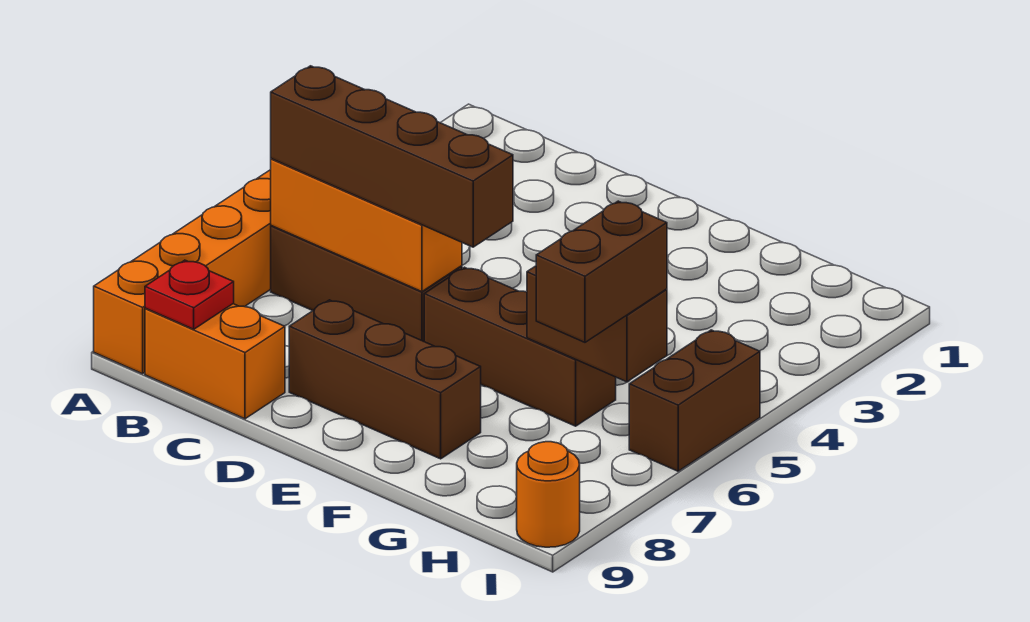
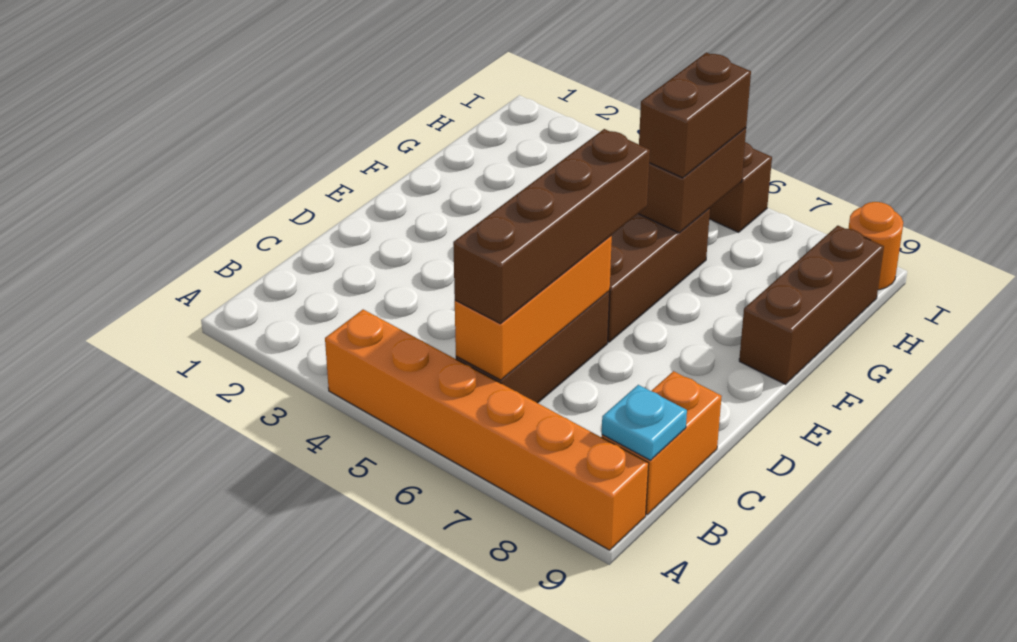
red 1x1 plate [145,260,234,329] -> cyan 1x1 plate [602,385,687,460]
brown 1x3 brick [289,300,481,459] -> brown 1x3 brick moved to [739,226,884,384]
brown 1x2 brick [536,201,667,342] -> brown 1x2 brick turned to [639,53,751,178]

